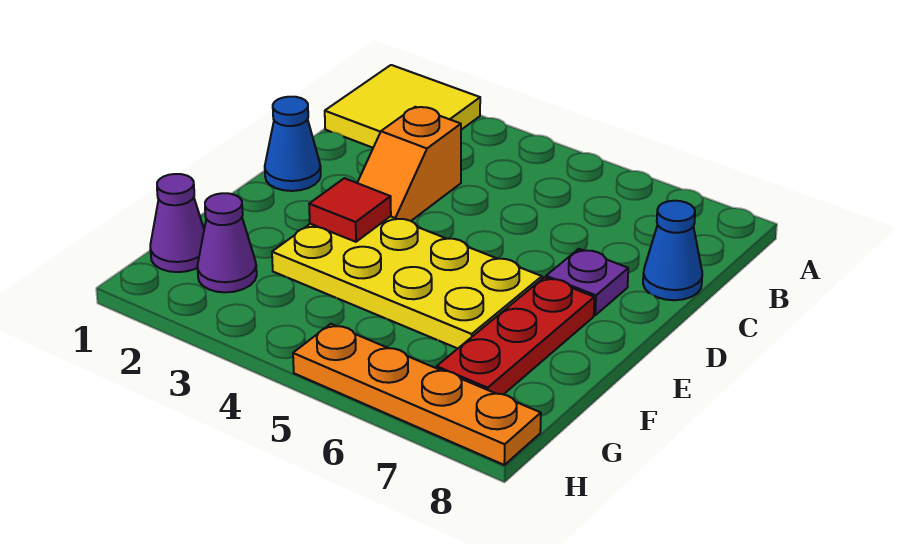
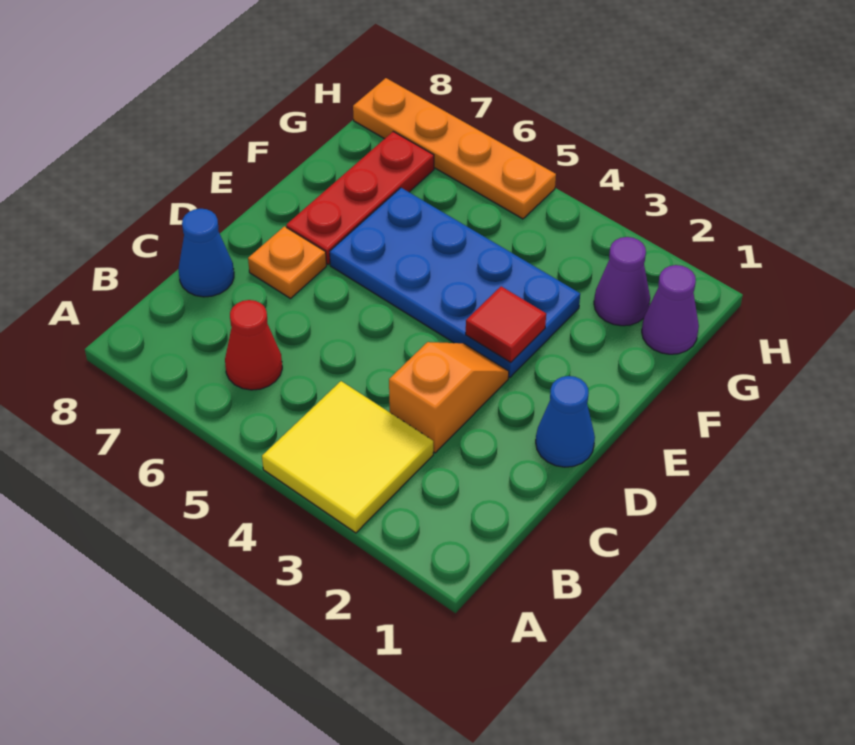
yellow 2x2 tile [325,65,480,148] -> yellow 2x2 tile moved to [262,381,433,533]
none -> red 1x1 cone [225,300,282,390]
purple 1x1 plate [546,249,628,315] -> orange 1x1 plate [248,226,326,299]
yellow 2x4 plate [272,216,542,348] -> blue 2x4 plate [330,188,580,377]

